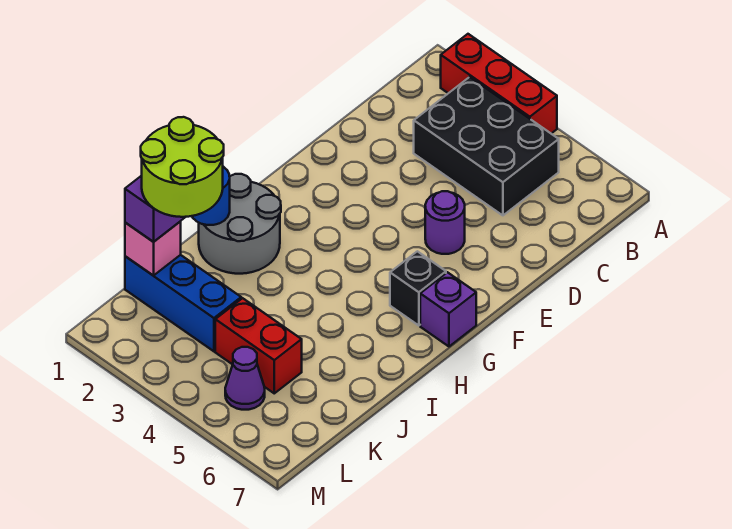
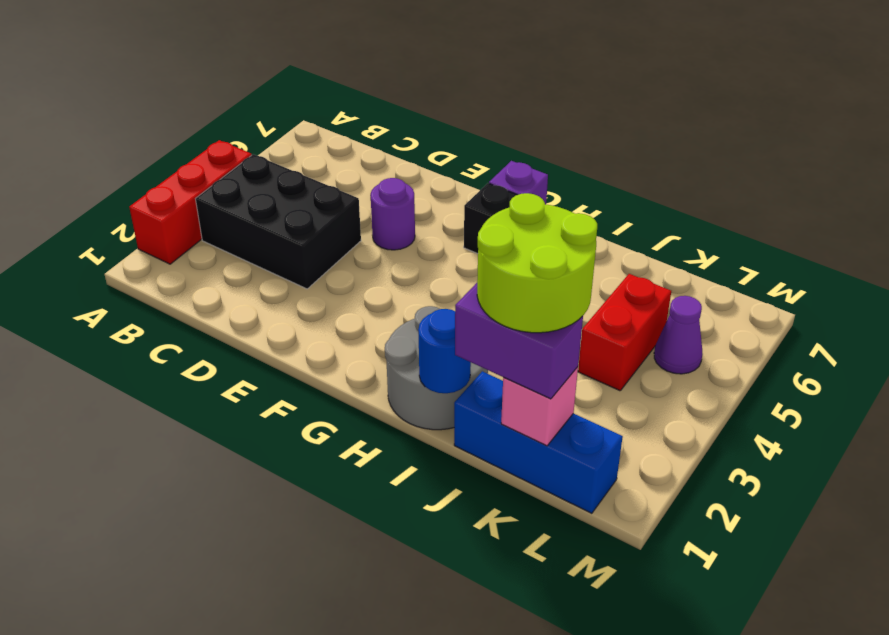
black 2x3 brick [414,77,559,215] -> black 2x3 brick turned to [196,154,361,289]
blue 1x3 brick [125,255,241,351] -> blue 1x3 brick turned to [454,371,623,513]

